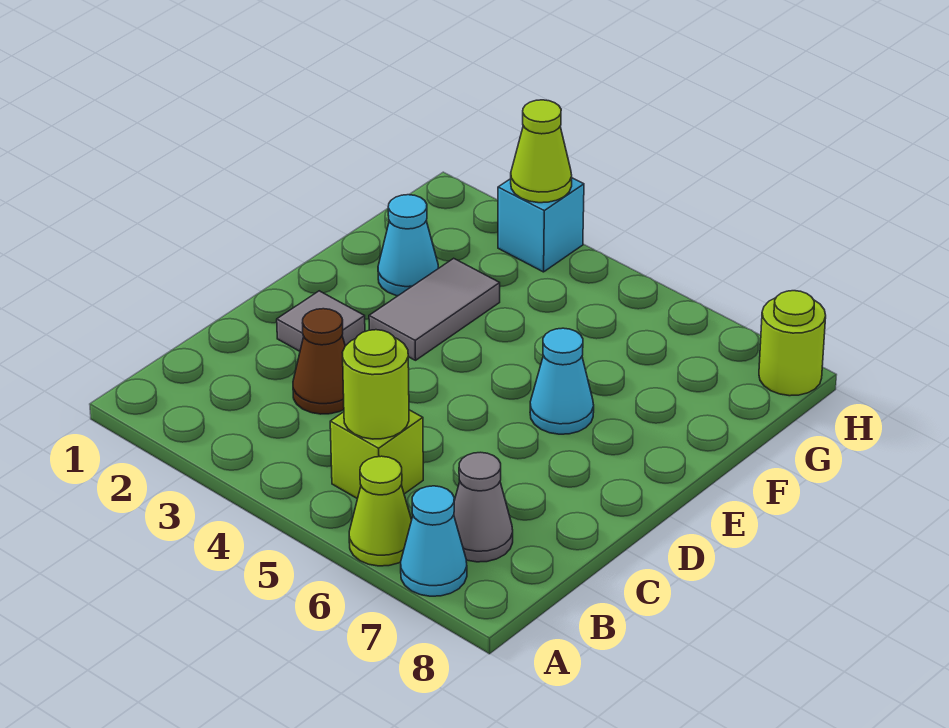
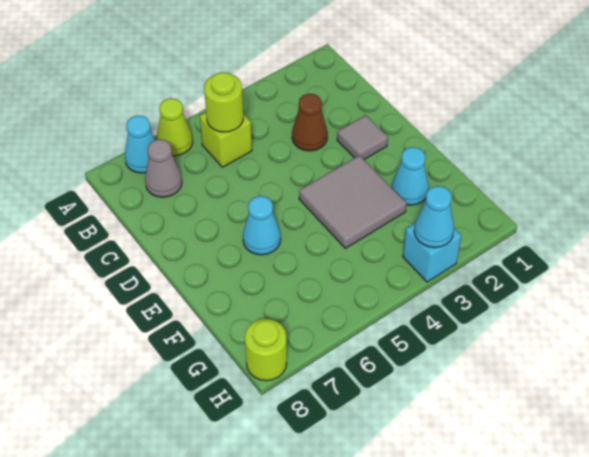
grey 1x2 tile [369,258,500,360] -> grey 2x2 tile [299,155,407,248]
lime 1x1 cone [511,100,572,203] -> cyan 1x1 cone [414,186,454,248]

